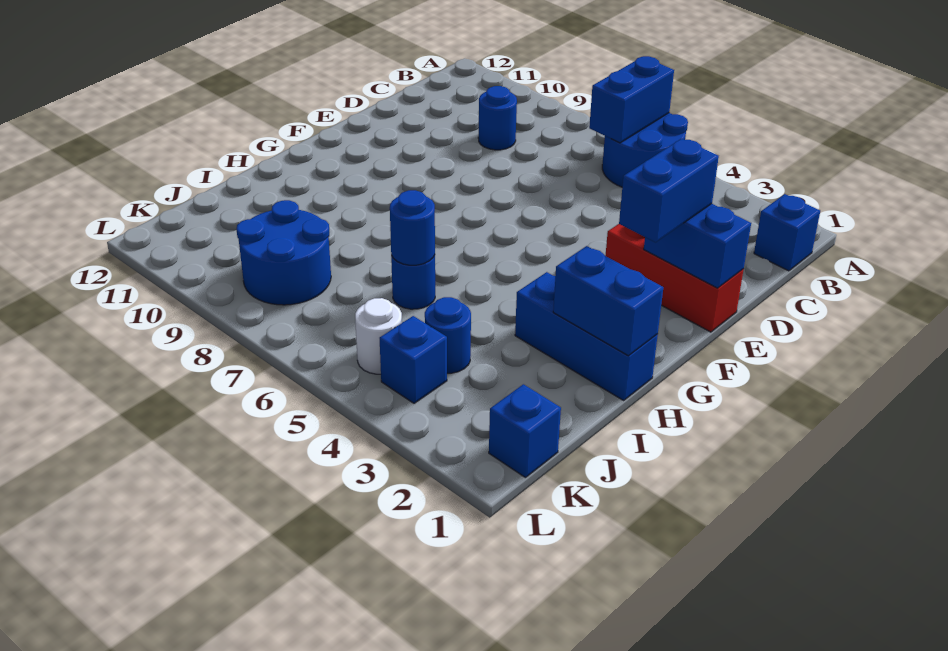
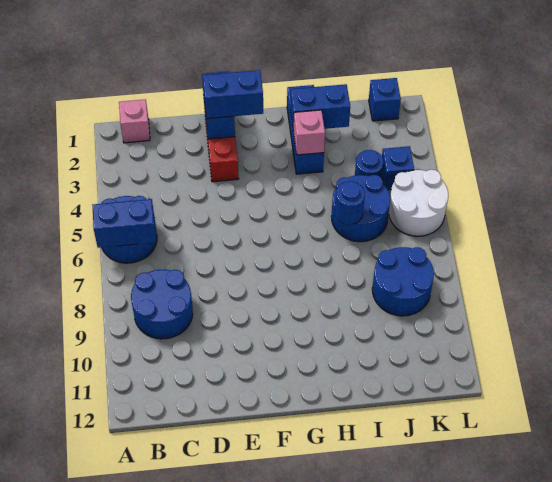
blue 1x1 brick [754,194,820,271] -> pink 1x1 brick [119,99,150,143]
blue 1x1 round brick [478,86,517,150] -> blue 2x2 round brick [131,270,193,339]
blue 1x2 brick [553,246,663,356] -> blue 1x2 brick turned to [290,84,350,131]
none -> pink 1x1 brick [293,110,325,155]
blue 1x1 round brick [391,255,435,309] -> blue 2x2 round brick [331,175,390,242]
white 1x1 round brick [355,298,402,374] -> white 2x2 round brick [389,170,448,236]

